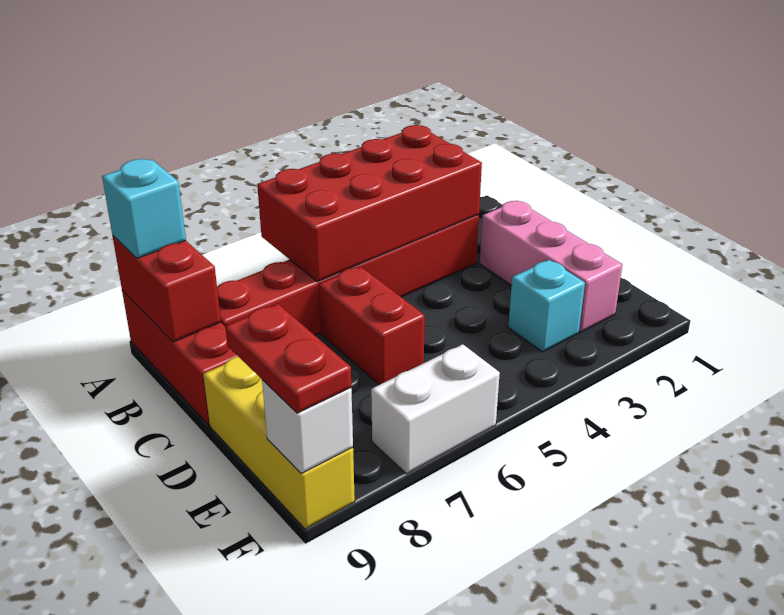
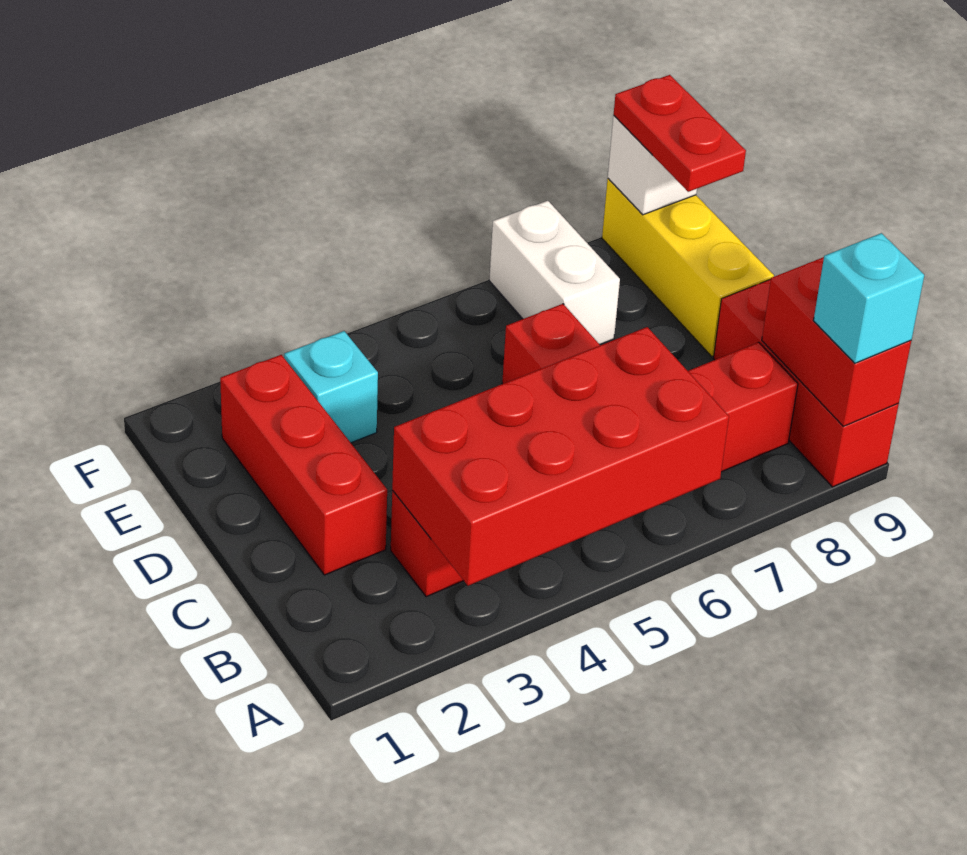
pink 1x3 brick [480,201,622,332] -> red 1x3 brick [220,355,387,575]
white 1x2 brick [371,344,500,474] -> white 1x2 brick turned to [489,201,620,344]

